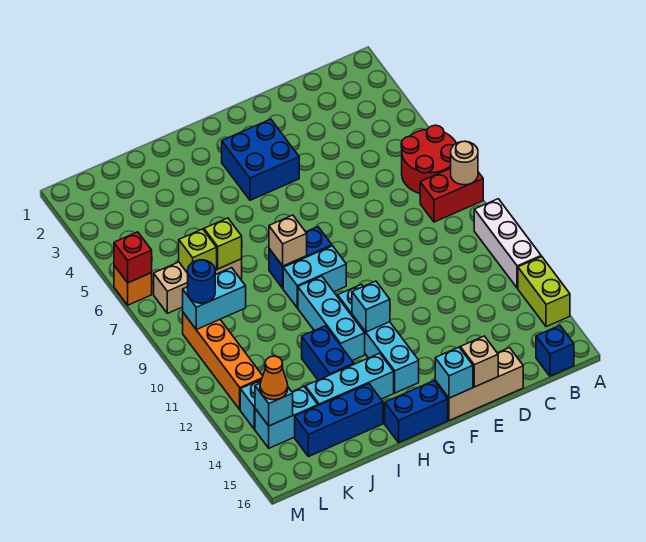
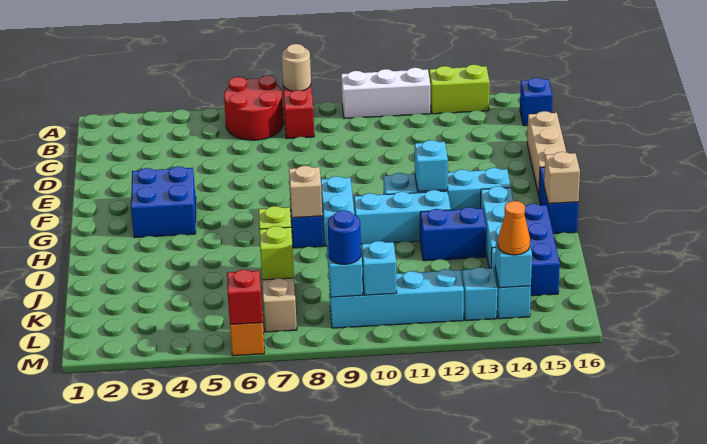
tan 1x1 brick [460,336,498,387] -> tan 1x1 brick moved to [544,152,580,204]
cyan 1x1 brick [435,347,473,398] -> cyan 1x1 brick moved to [362,241,397,295]
orange 1x4 brick [183,313,263,410] -> cyan 1x4 brick [329,269,464,328]

